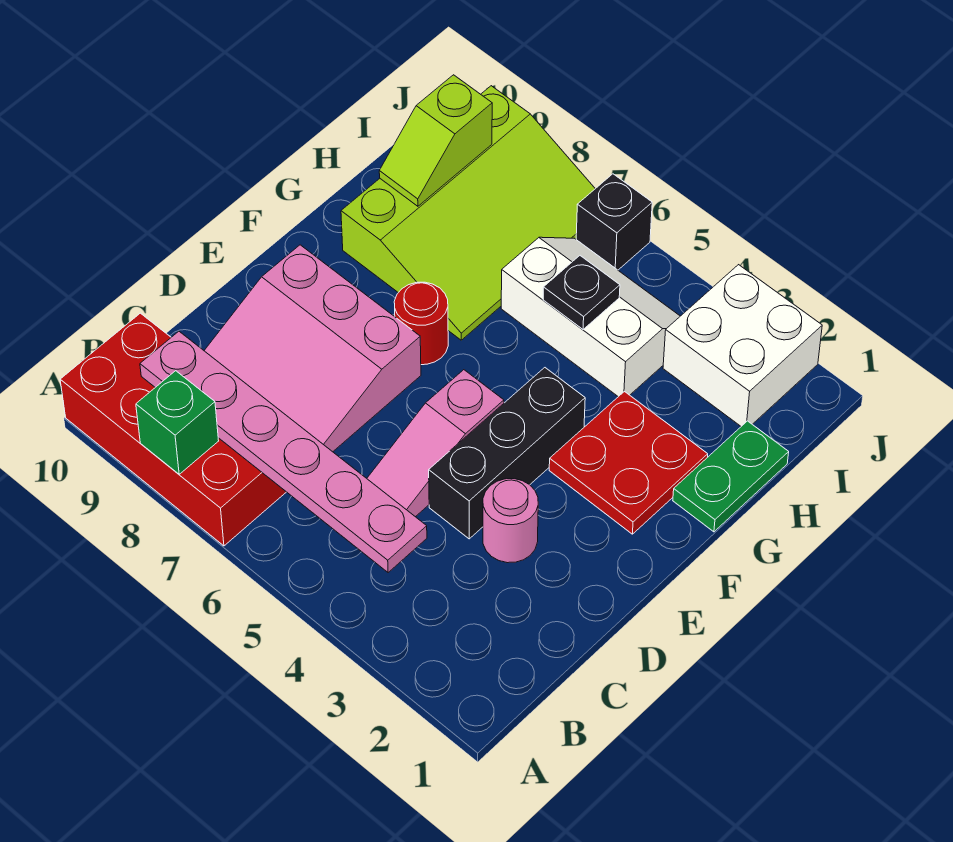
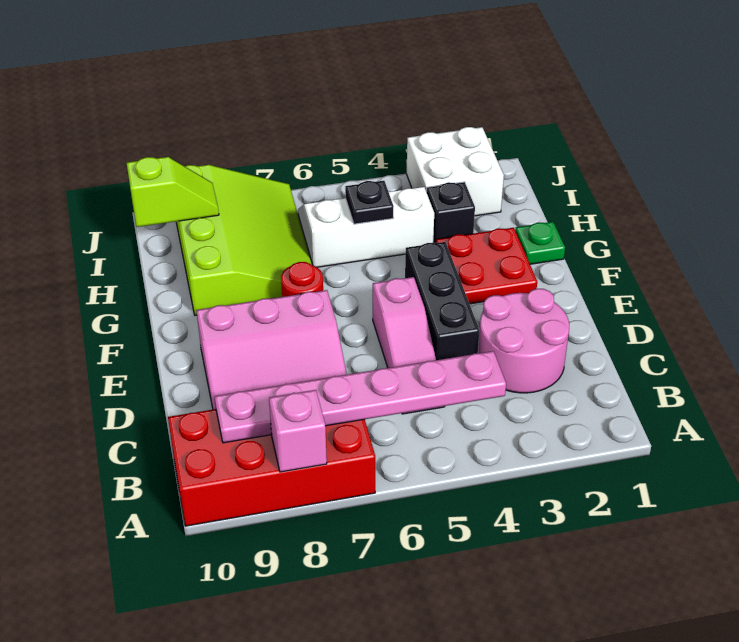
green 1x1 brick [136,371,219,474] -> pink 1x1 brick [269,390,327,472]
pink 1x1 round brick [483,479,538,563] -> pink 2x2 round brick [478,289,569,393]
green 1x2 plate [673,421,789,532] -> green 1x1 plate [515,222,565,264]
lime 1x2 slope [379,75,492,206] -> lime 1x2 slope turned to [127,157,219,227]
black 1x1 brick [576,174,652,270] -> black 1x1 brick moved to [426,182,475,243]

